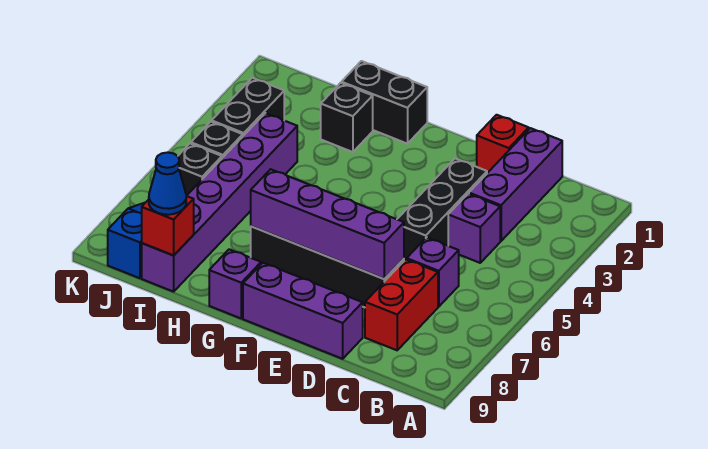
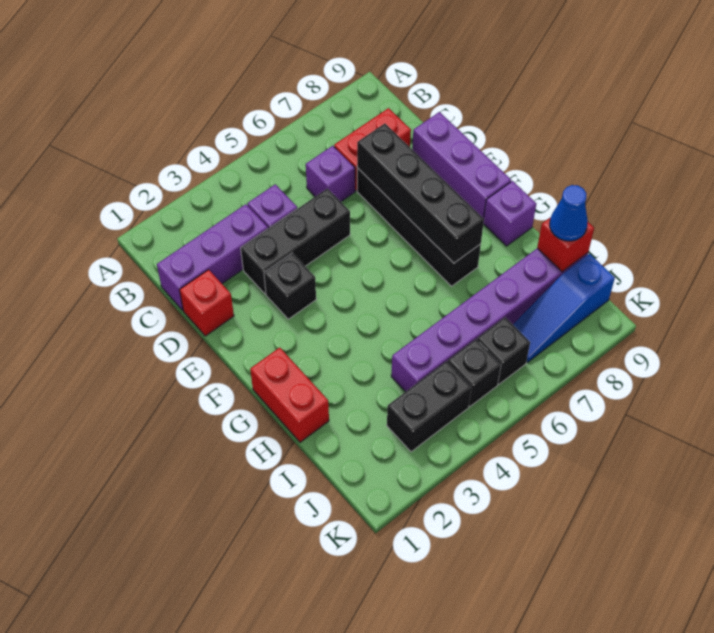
purple 1x4 brick [251,169,404,279] -> black 1x4 brick [357,124,484,263]
black 1x2 brick [342,61,427,144] -> red 1x2 brick [250,348,329,442]
black 1x1 brick [321,83,373,152] -> black 1x1 brick moved to [264,253,316,319]

